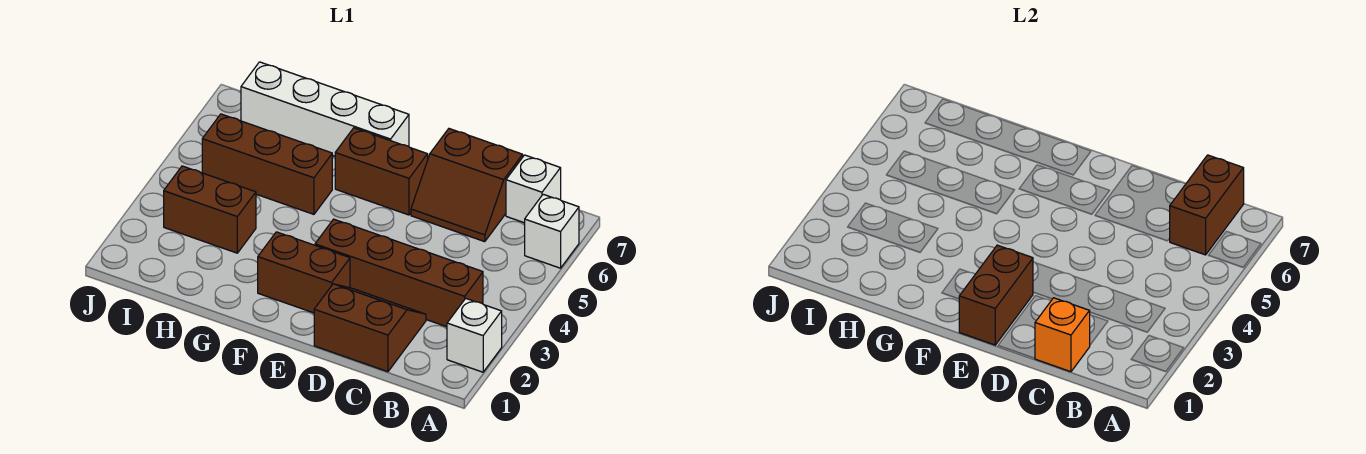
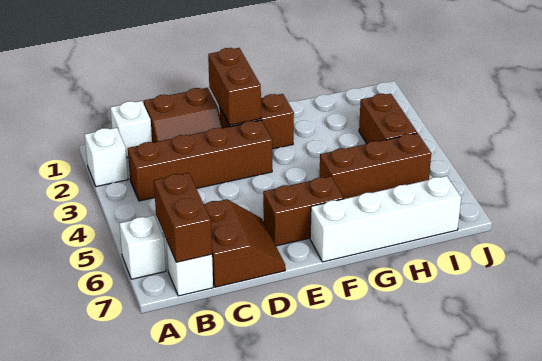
none -> white 1x1 brick [110,101,152,157]
orange 1x1 brick [1035,298,1090,372] -> none
brown 2x2 slope [411,129,523,242] -> brown 2x2 slope turned to [204,199,285,287]
brown 1x2 brick [164,166,256,253] -> brown 1x2 brick turned to [359,93,417,144]

